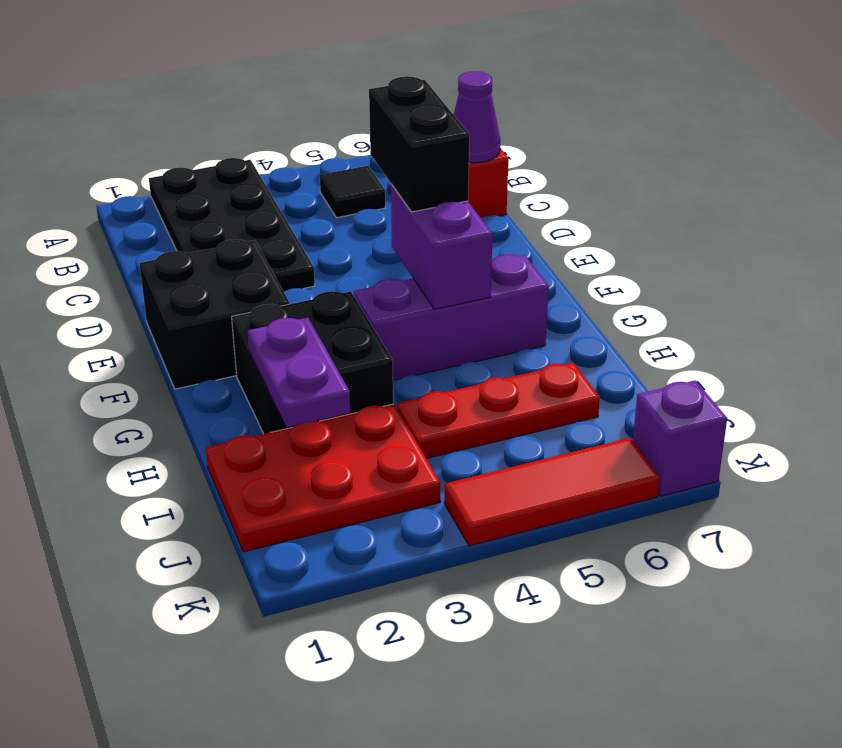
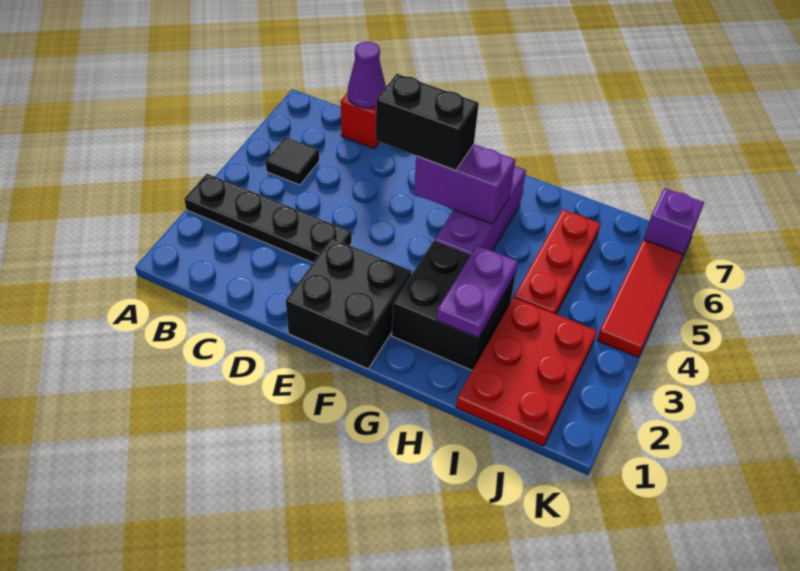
black 2x4 plate [149,158,315,292] -> black 1x4 plate [184,174,352,263]
purple 1x2 plate [248,318,350,427] -> purple 1x2 plate turned to [437,245,518,338]

